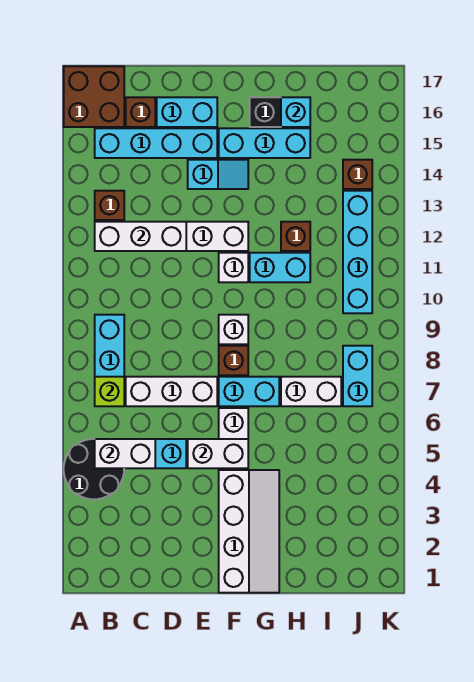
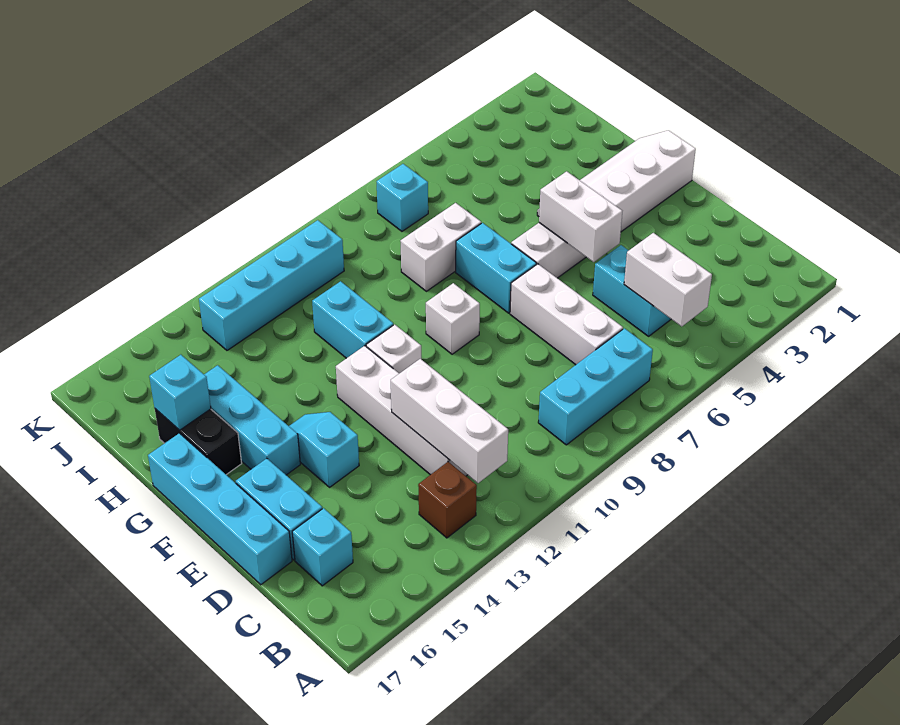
black 2x2 round brick [64,439,124,499] -> none
brown 2x2 brick [64,66,124,127] -> none
lime 1x1 brick [95,377,124,406] -> none
cyan 1x4 brick [95,128,217,158] -> cyan 1x4 brick moved to [148,433,292,585]
brown 1x1 brick [126,97,155,127] -> cyan 1x1 brick [292,508,353,586]
brown 1x1 brick [219,346,248,375] -> none
white 1x2 brick [281,377,341,406] -> white 1x2 brick turned to [400,203,481,291]
brown 1x1 brick [281,222,310,251] -> none
cyan 1x2 brick [343,346,372,406] -> cyan 1x1 brick [376,164,428,231]
brown 1x1 brick [343,160,372,189] -> none

